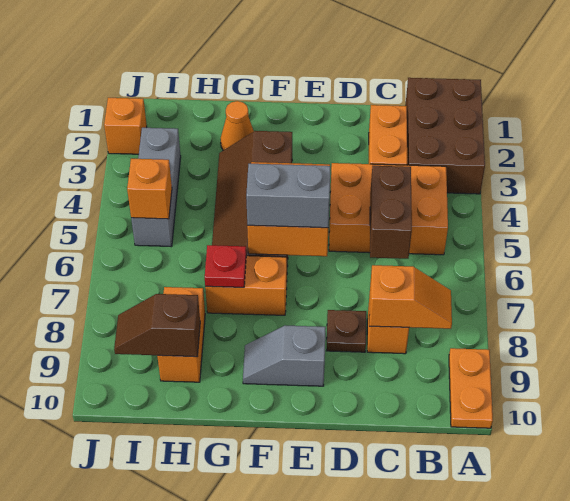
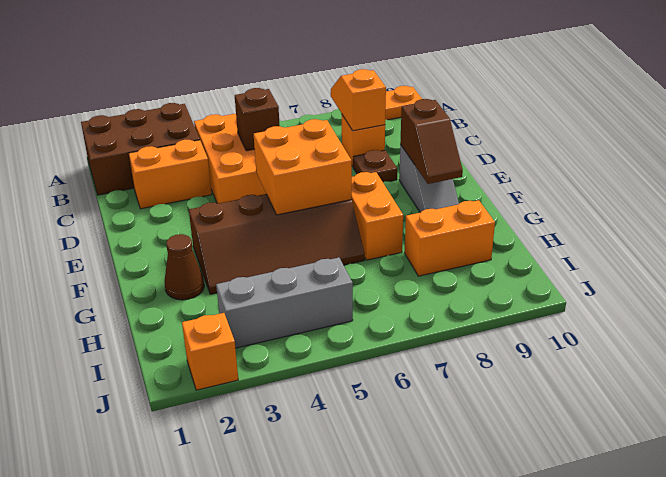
brown 1x2 brick [370,166,412,259] -> brown 1x1 brick [235,88,280,151]
grey 1x2 brick [246,164,330,228] -> none
orange 1x1 cone [221,101,254,150] -> brown 1x1 cone [165,234,204,300]
red 1x1 plate [205,245,246,287] -> none
brown 1x2 slope [114,294,200,357] -> brown 1x2 slope moved to [400,99,463,184]
orange 1x1 brick [127,159,172,219] -> none

